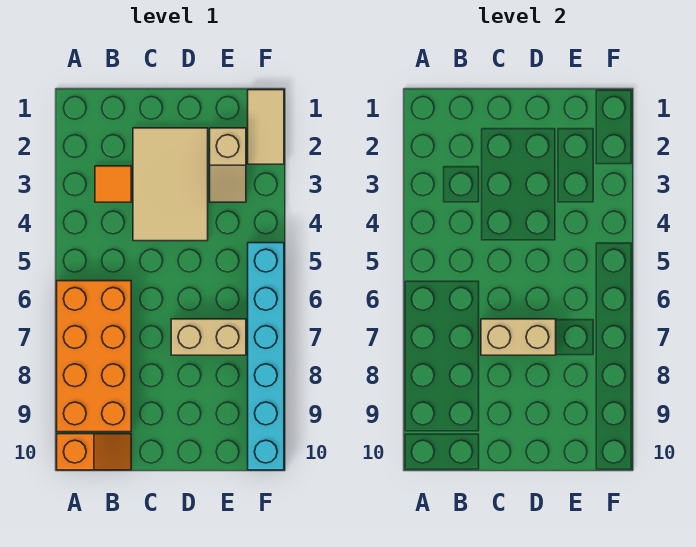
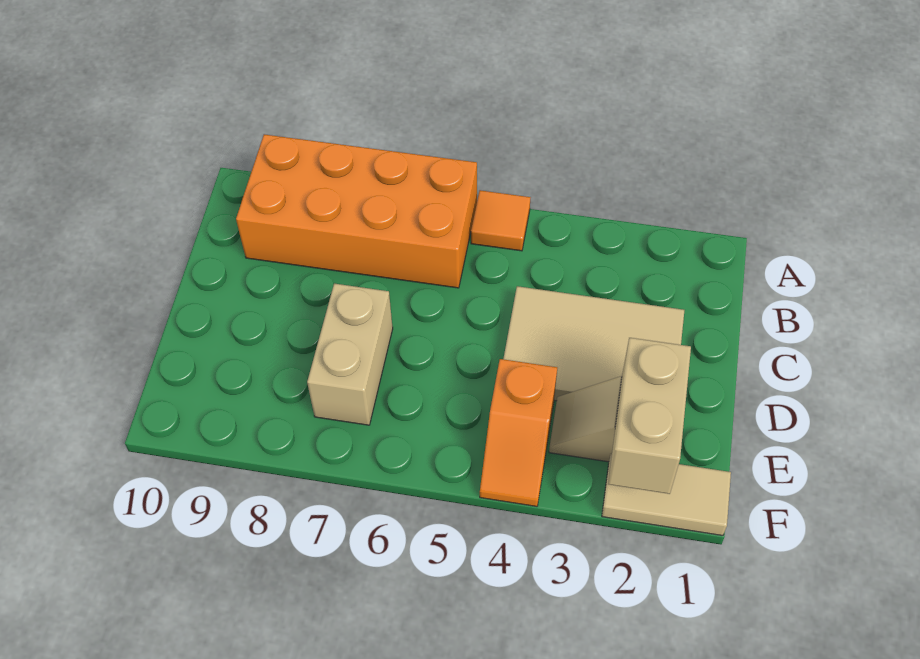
orange 1x2 slope [57,434,131,470] -> orange 1x2 slope moved to [480,359,557,506]
orange 1x1 tile [95,166,131,202] -> orange 1x1 tile moved to [471,190,530,251]
tan 1x2 brick [481,319,556,355] -> tan 1x2 brick moved to [608,338,691,494]
cyan 1x6 brick [248,243,284,470] -> none

